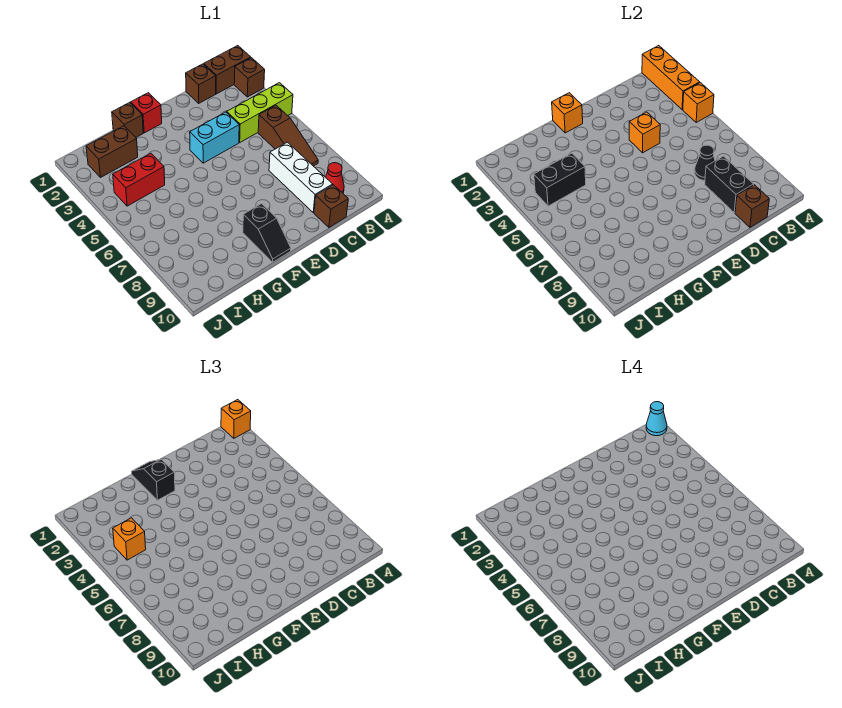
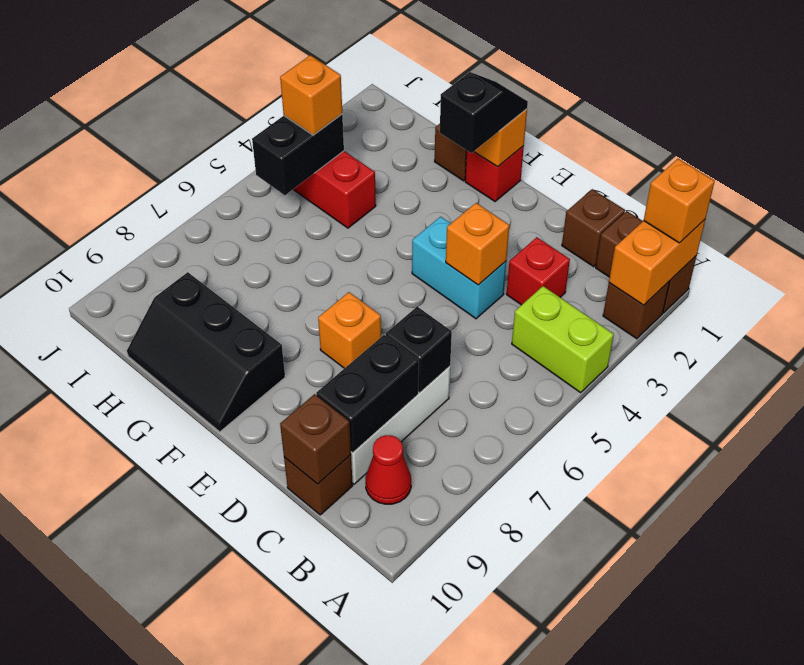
orange 1x3 brick [642,46,700,109] -> orange 1x2 brick [609,220,705,305]
cyan 1x1 cone [646,402,667,436] -> none
lime 1x3 brick [227,83,293,142] -> lime 1x2 brick [512,286,614,393]
orange 1x1 brick [683,83,714,122] -> orange 1x1 brick moved to [318,292,381,368]
brown 1x3 slope [258,105,318,166] -> none
none -> red 1x1 brick [506,237,570,305]
black 1x1 cone [695,145,715,181] -> black 1x1 brick [386,307,452,393]
black 1x2 slope [243,204,291,262] -> black 2x3 slope [127,272,285,432]
brown 1x2 brick [86,126,138,178] -> none
black 1x2 brick [534,153,586,206] -> black 1x2 brick turned to [252,114,344,195]

